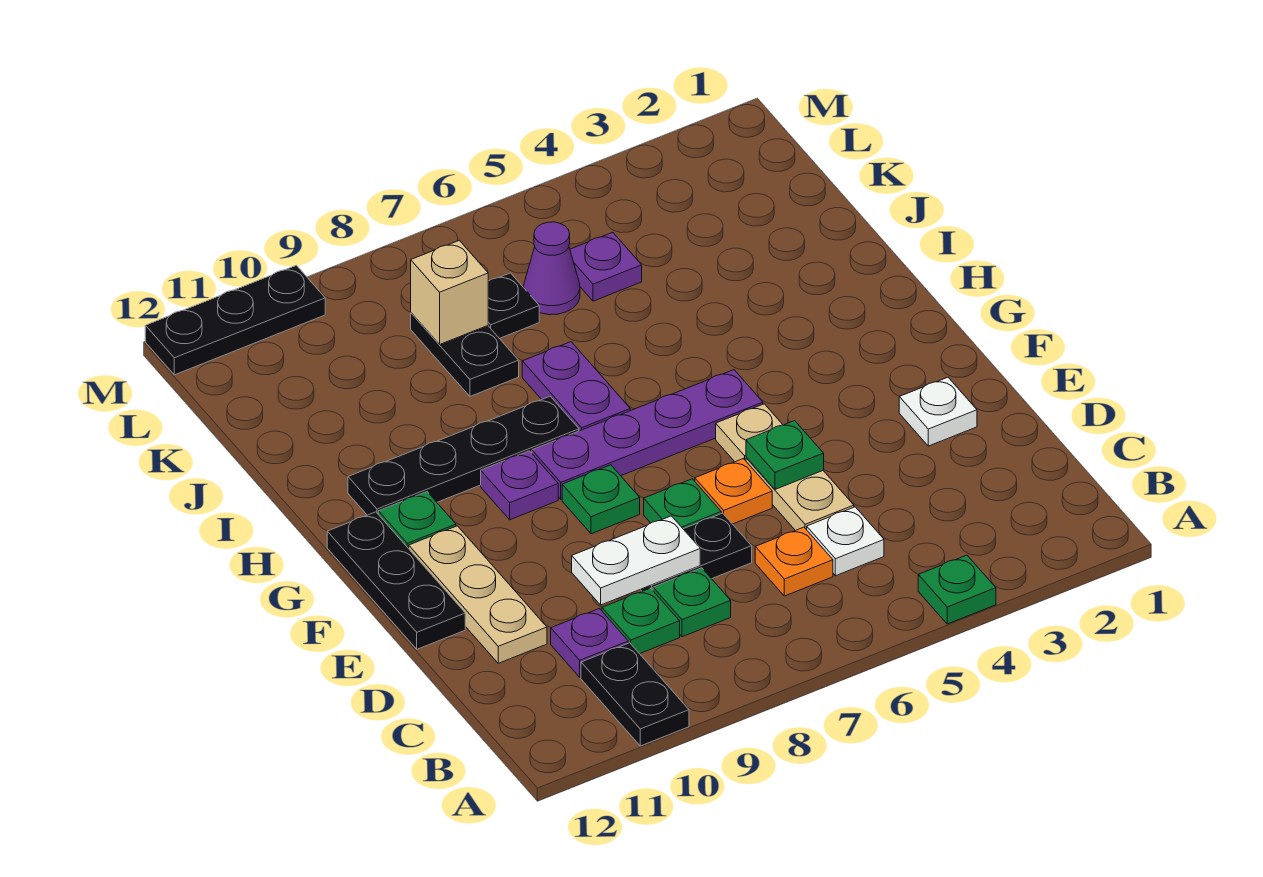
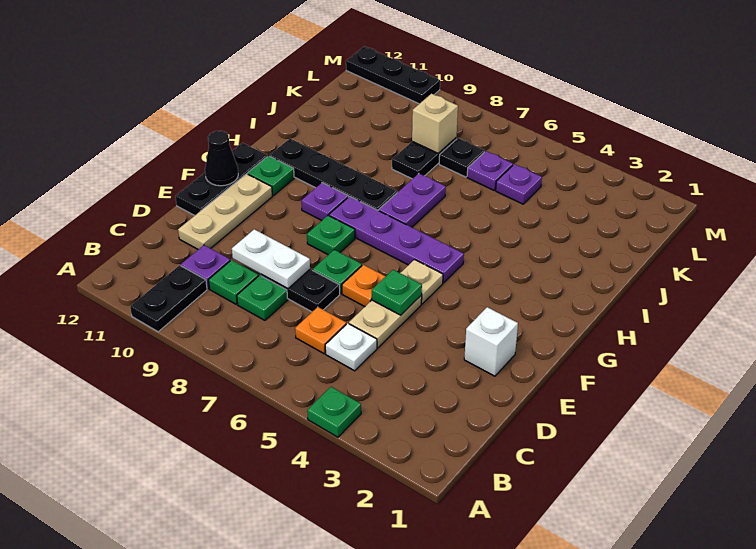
white 1x1 plate [899,377,977,446] -> white 1x1 brick [464,307,518,376]
none -> black 1x1 cone [205,131,238,186]
purple 1x1 cone [524,222,580,315] -> purple 1x1 plate [467,151,513,190]

